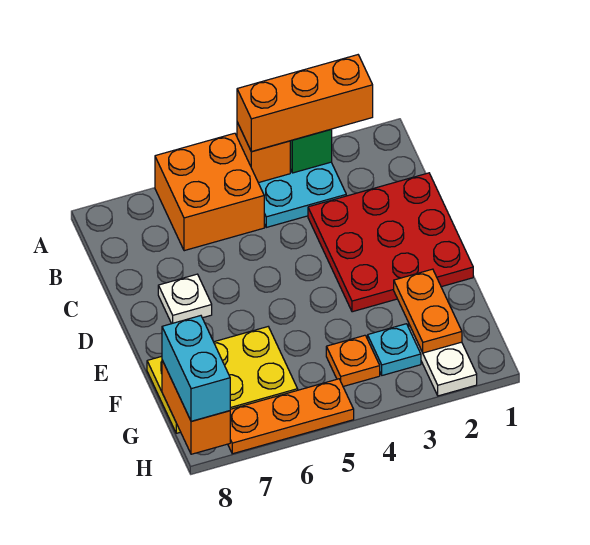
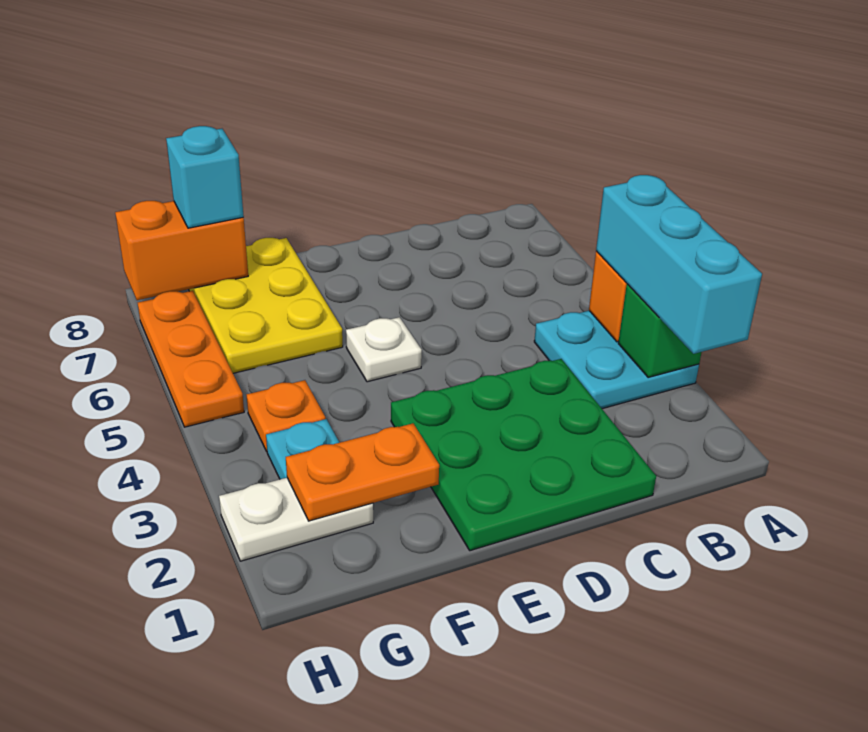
orange 1x3 brick [237,55,373,152] -> cyan 1x3 brick [596,175,762,354]
orange 2x2 brick [155,133,264,251] -> none
red 3x3 plate [308,173,473,312] -> green 3x3 plate [391,359,656,551]
white 1x1 plate [158,274,212,324] -> white 1x1 plate moved to [346,317,422,382]
cyan 1x2 brick [162,316,230,421] -> cyan 1x1 brick [166,126,244,228]

